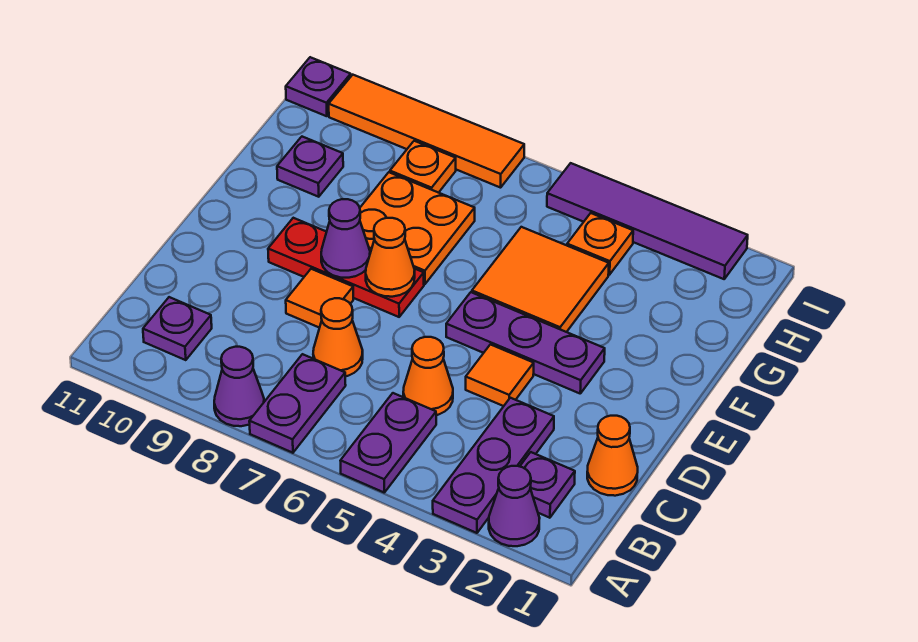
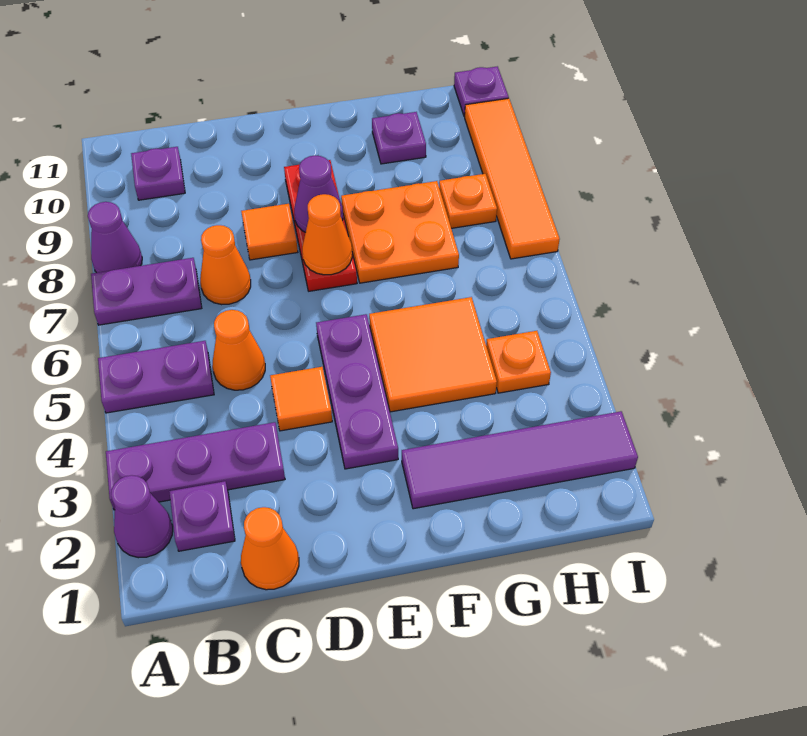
purple 1x4 tile [547,163,748,279] -> purple 1x4 tile turned to [402,411,638,509]

